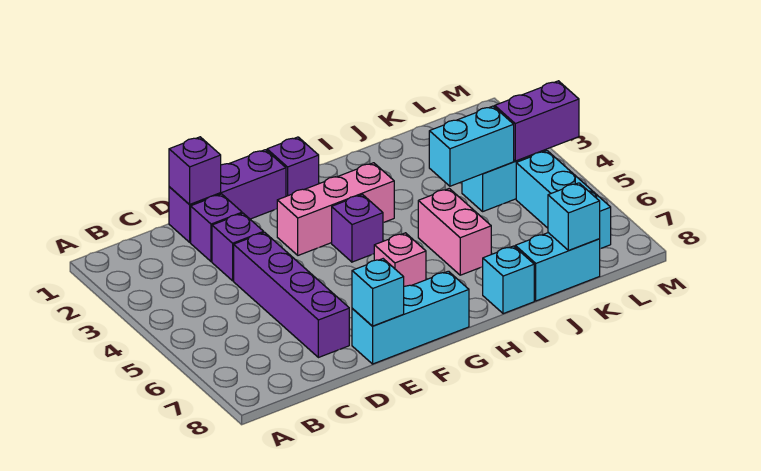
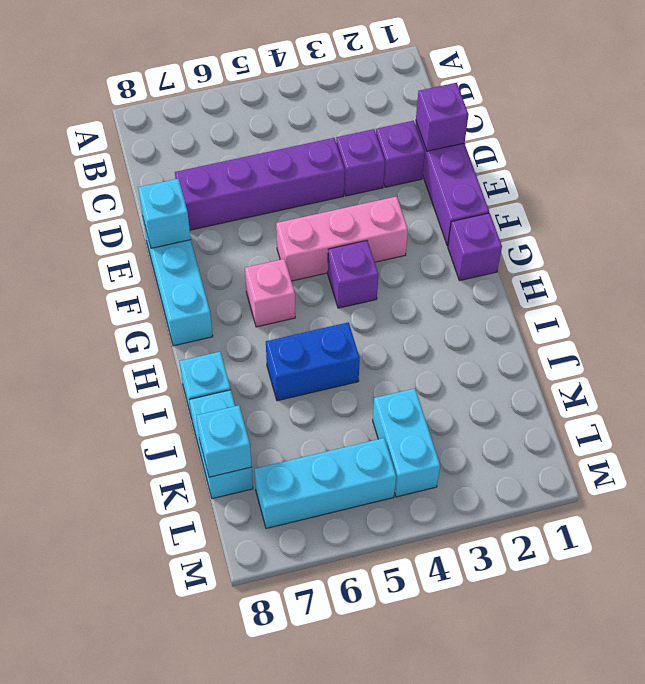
pink 1x3 brick [277,163,394,255] -> pink 1x3 brick turned to [276,196,408,281]
pink 1x2 brick [418,189,491,275] -> blue 1x2 brick [266,322,360,401]
cyan 1x2 brick [429,106,514,186] -> none
purple 1x2 brick [495,81,579,161] -> none

